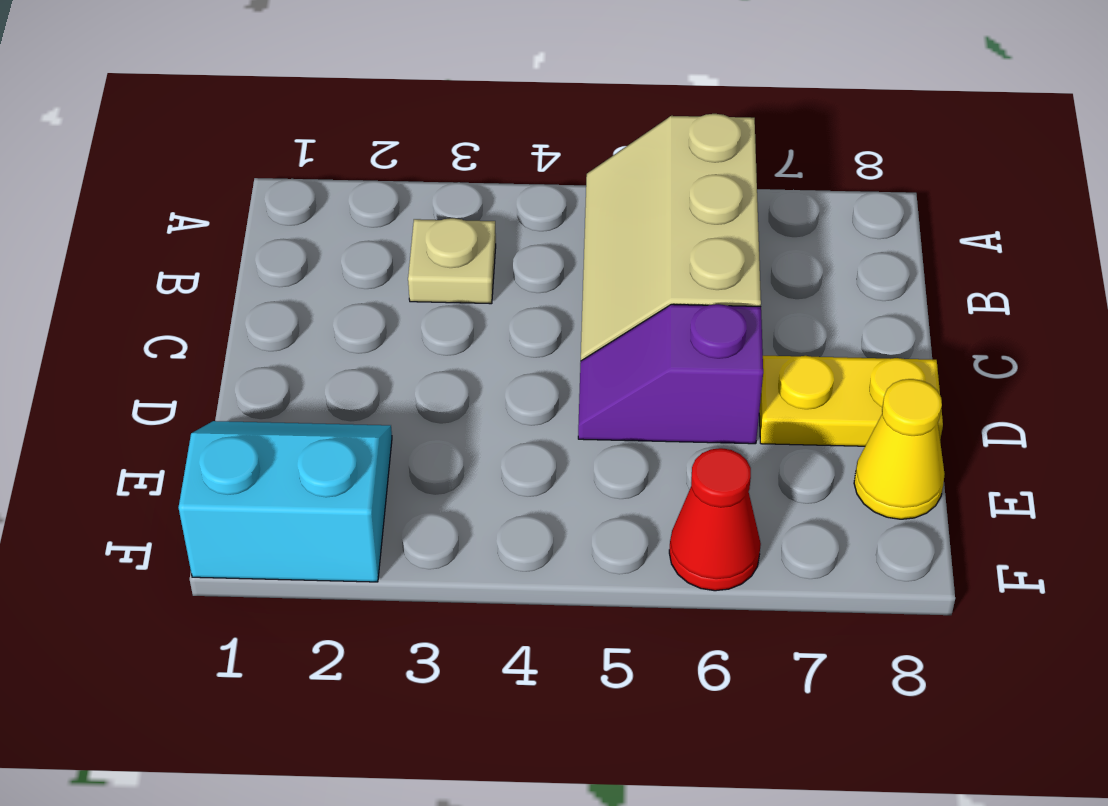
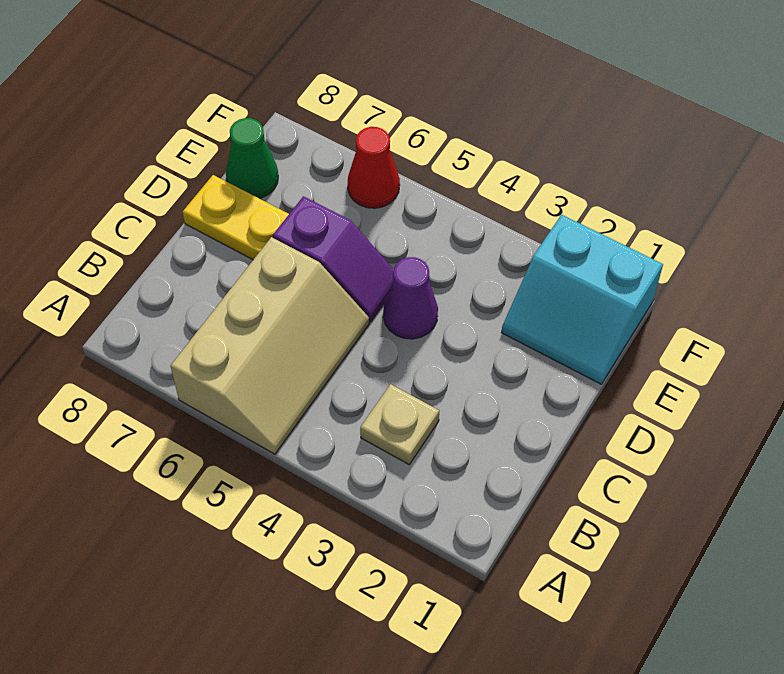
none -> purple 1x1 cone [383,257,438,339]
yellow 1x1 cone [854,379,945,519] -> green 1x1 cone [226,118,278,198]

